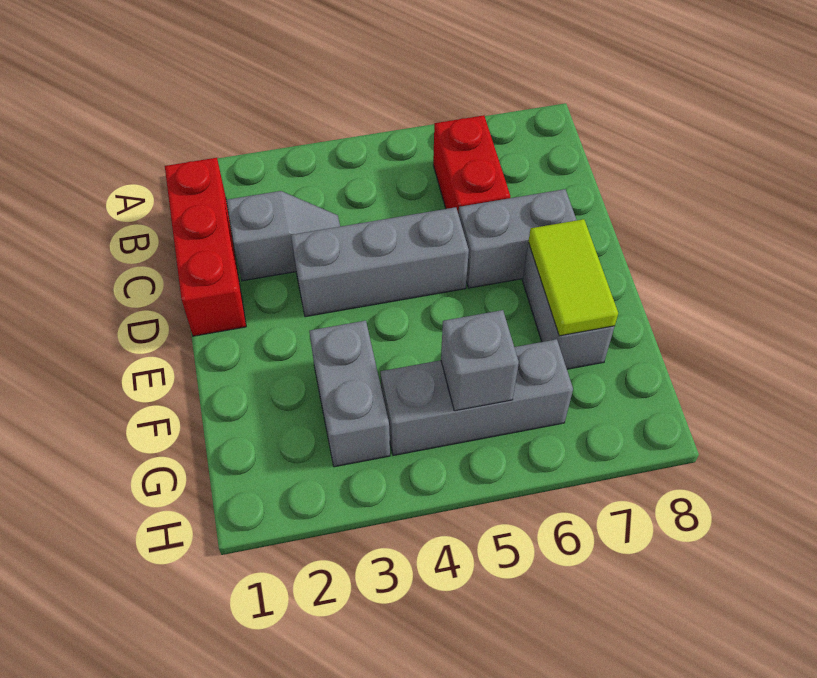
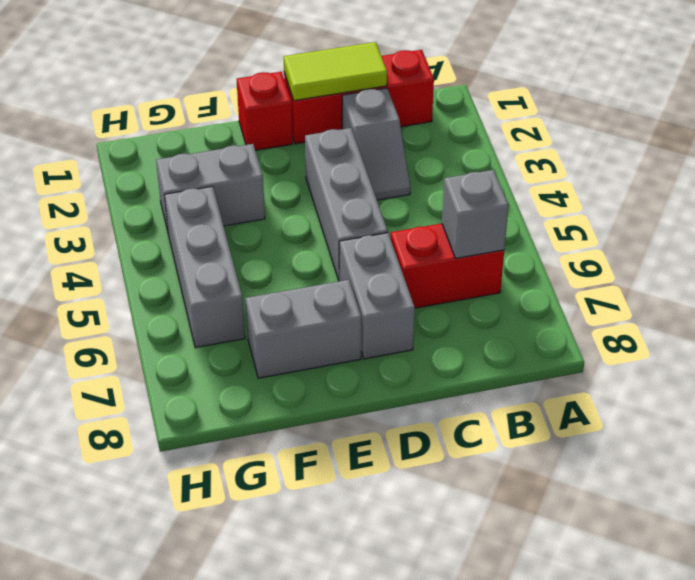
none -> red 1x1 brick [237,72,293,150]
lime 1x2 tile [528,219,618,336] -> lime 1x2 tile moved to [284,42,387,101]
grey 1x1 brick [441,310,519,411] -> grey 1x1 brick moved to [442,170,509,258]

